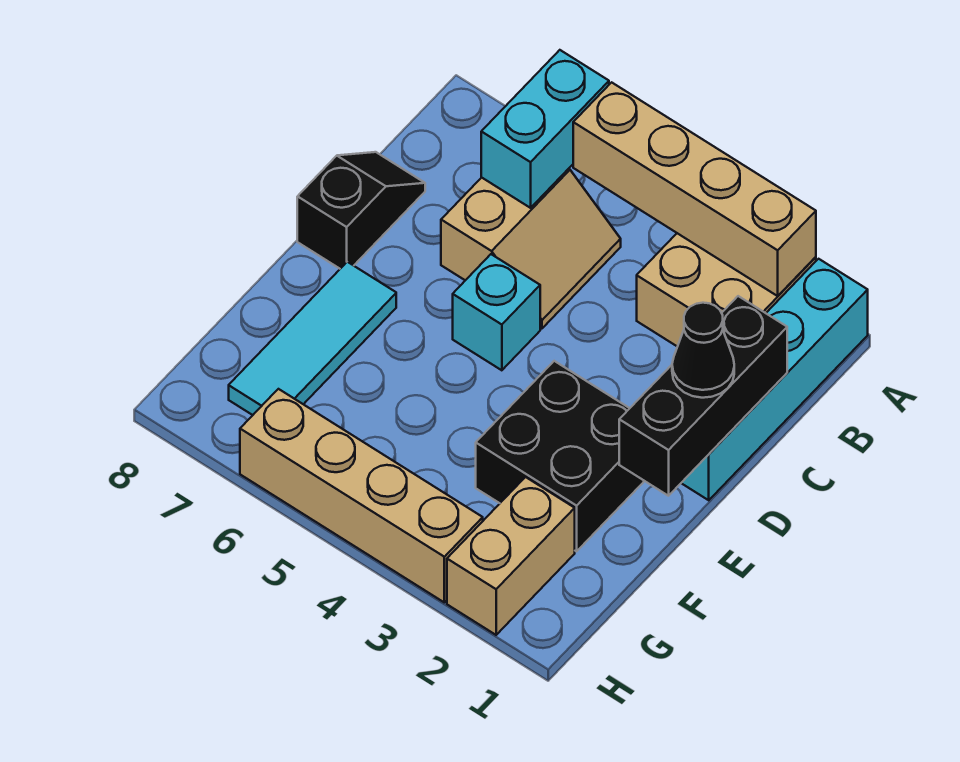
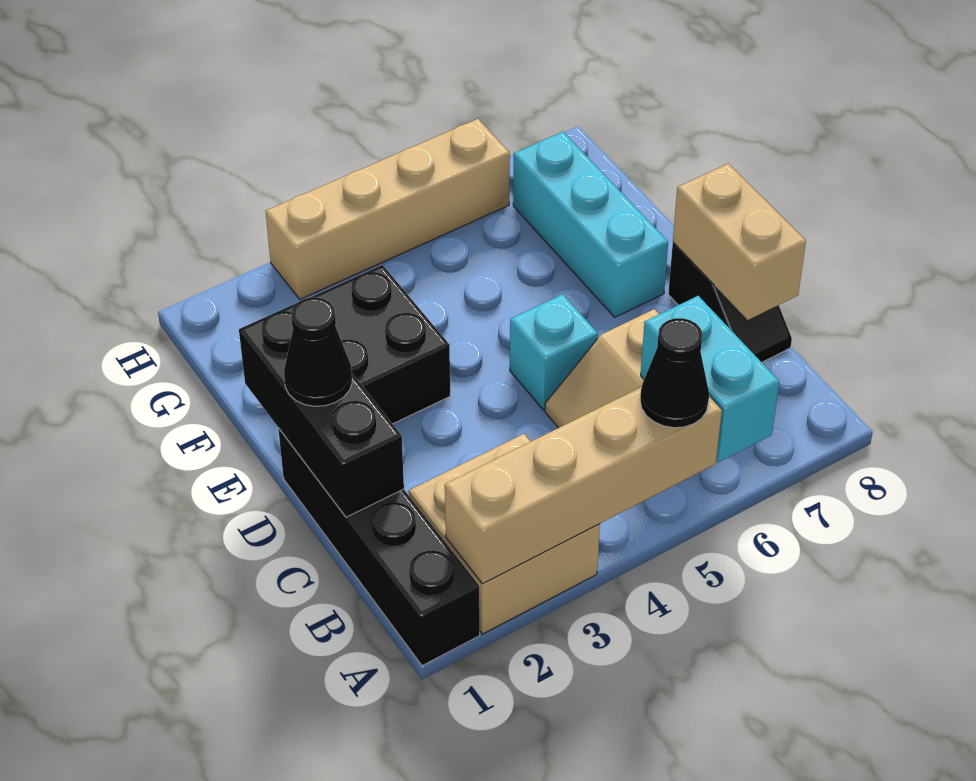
cyan 1x4 brick [682,259,868,500] -> black 1x4 brick [278,428,480,666]
none -> black 1x1 cone [640,318,709,428]
cyan 1x3 tile [229,262,396,415] -> cyan 1x3 brick [513,132,668,317]
tan 1x2 brick [447,477,575,635] -> tan 1x2 brick moved to [673,164,806,320]

